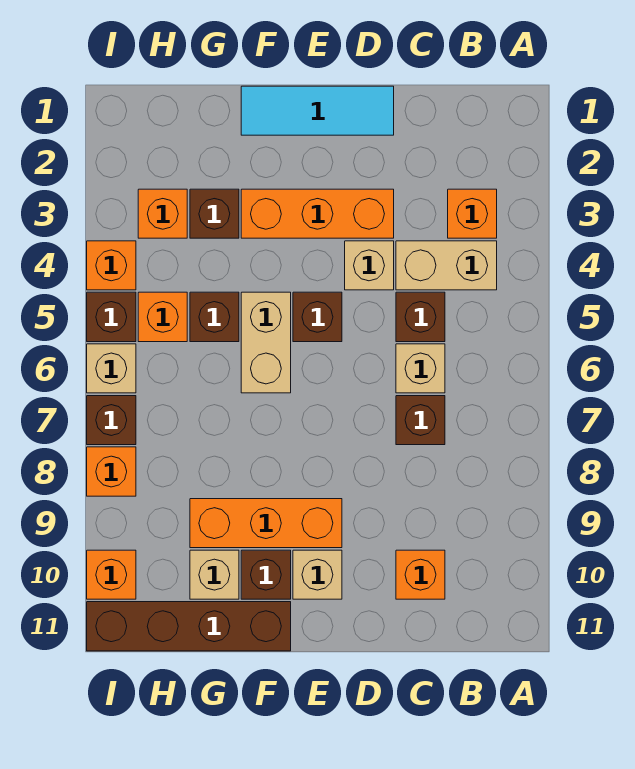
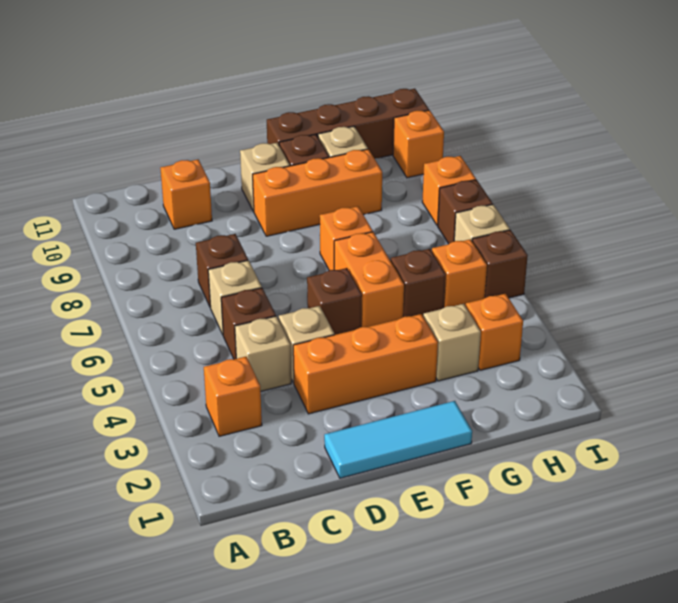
tan 1x2 brick [396,241,497,290] -> tan 1x1 brick [235,316,291,391]
tan 1x2 brick [241,292,291,393] -> orange 1x2 brick [334,232,404,327]
brown 1x1 brick [190,189,239,238] -> tan 1x1 brick [423,304,481,381]
orange 1x1 brick [87,241,136,290] -> orange 1x1 brick moved to [320,206,373,270]

